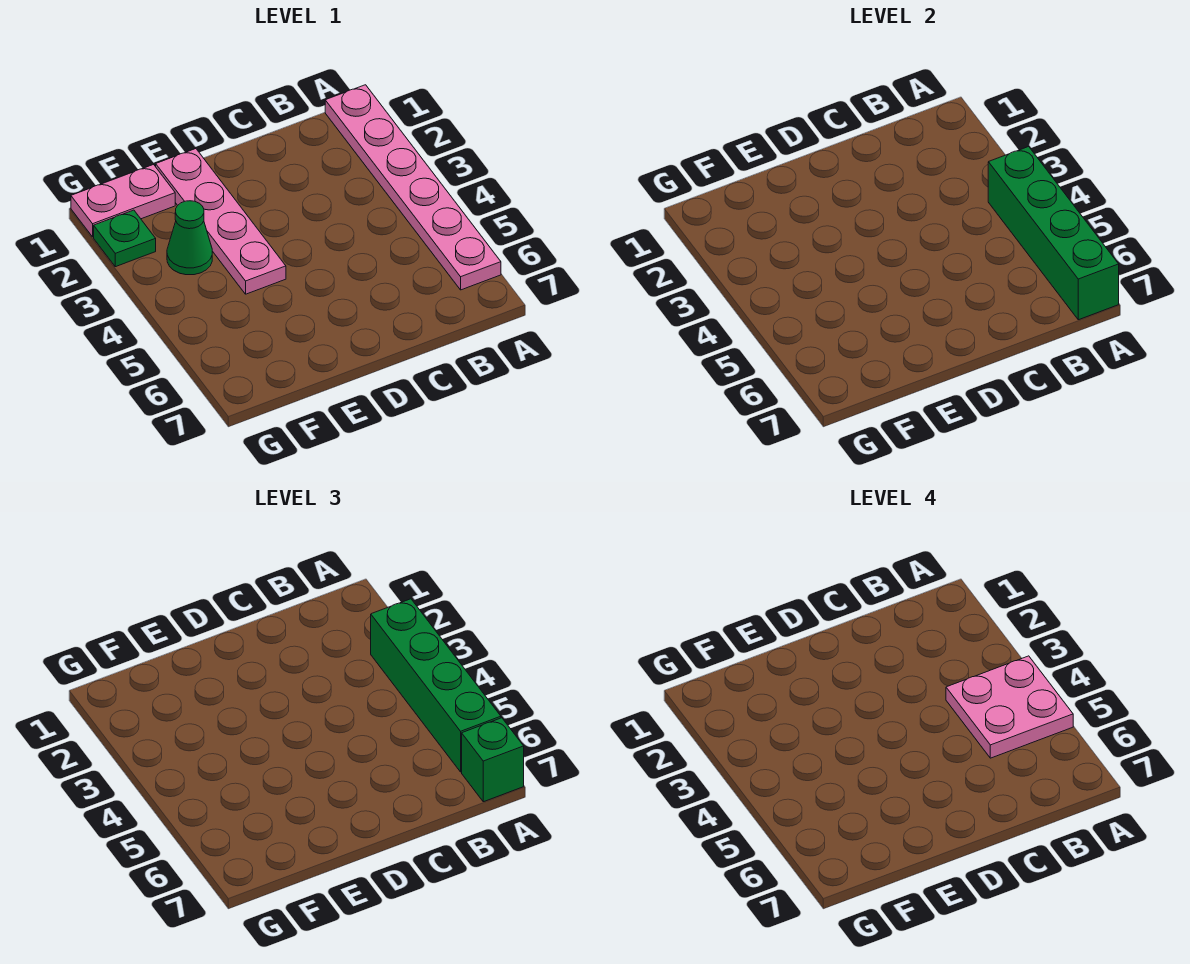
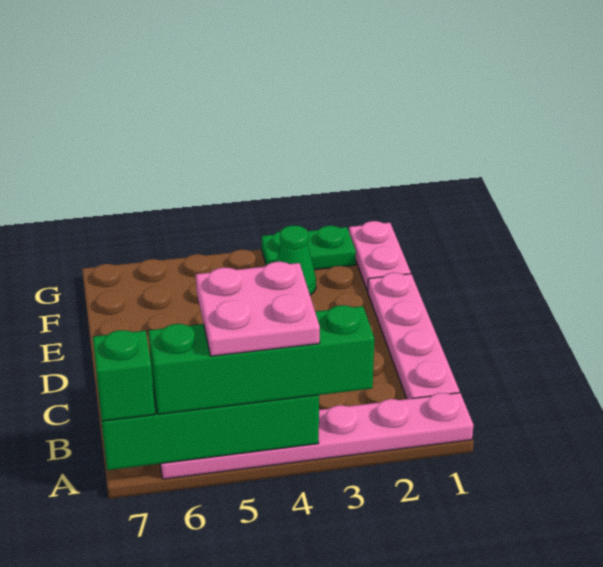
pink 1x4 plate [156,149,286,294] -> pink 1x4 plate turned to [368,273,460,399]
green 1x1 plate [94,210,156,267] -> green 1x2 plate [262,226,356,270]

